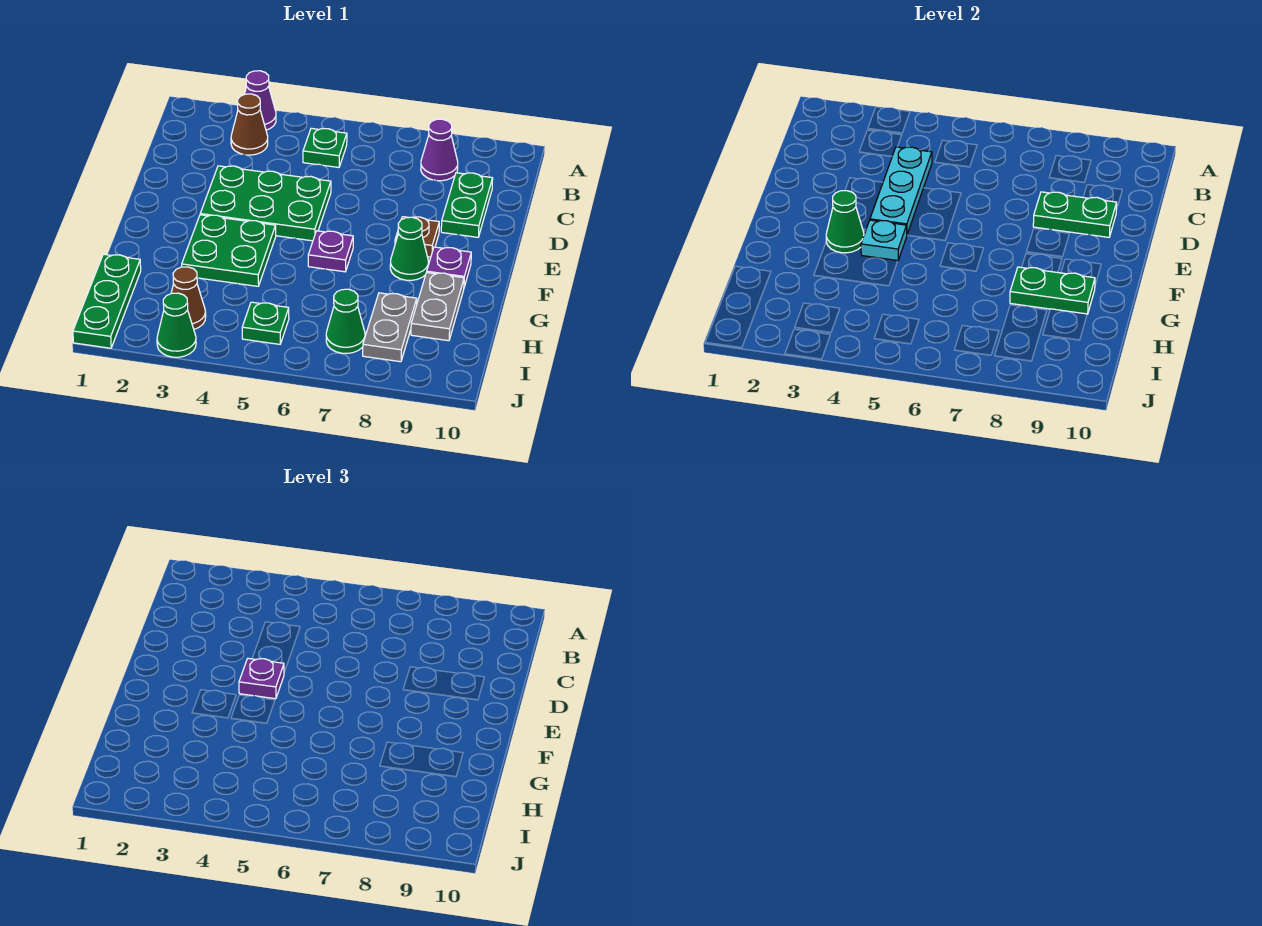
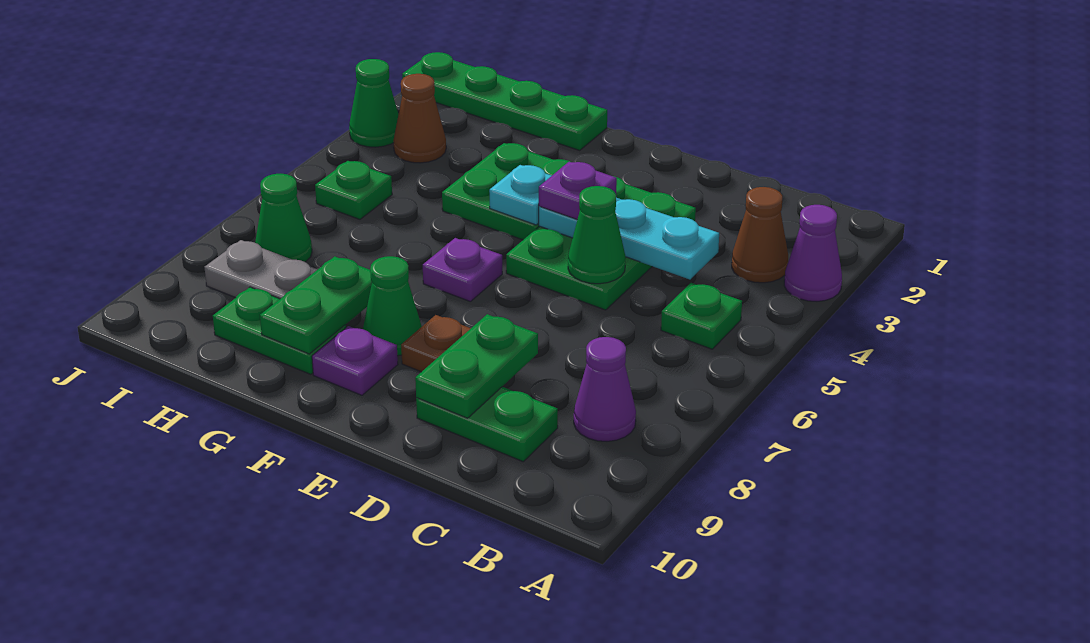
green 1x1 cone [826,191,864,253] -> green 1x1 cone moved to [568,186,626,284]
grey 1x2 plate [411,273,464,341] -> green 1x2 plate [213,287,346,374]
green 1x3 plate [73,254,141,348] -> green 1x4 plate [402,52,607,150]

